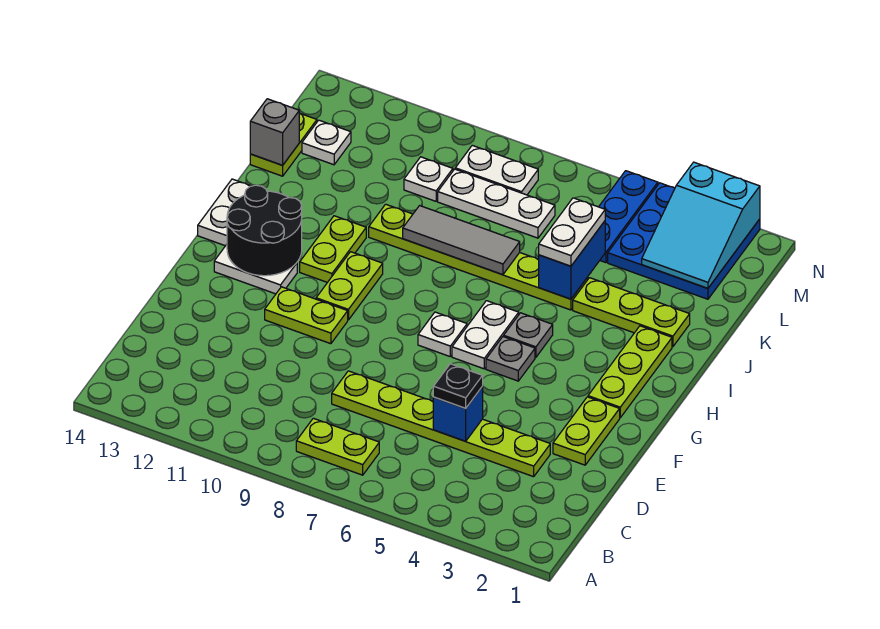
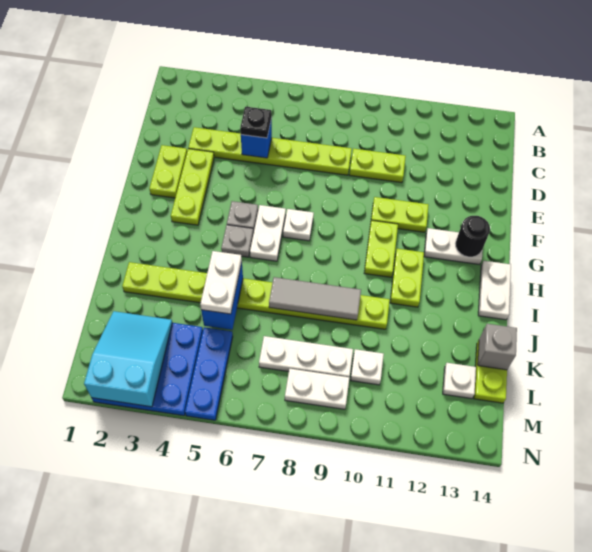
lime 1x2 plate [296,418,379,475] -> lime 1x2 plate moved to [349,149,406,183]
lime 1x3 plate [588,326,672,418] -> lime 1x3 plate moved to [171,149,214,225]
black 2x2 round brick [227,185,302,276] -> black 1x1 round brick [455,216,490,257]

